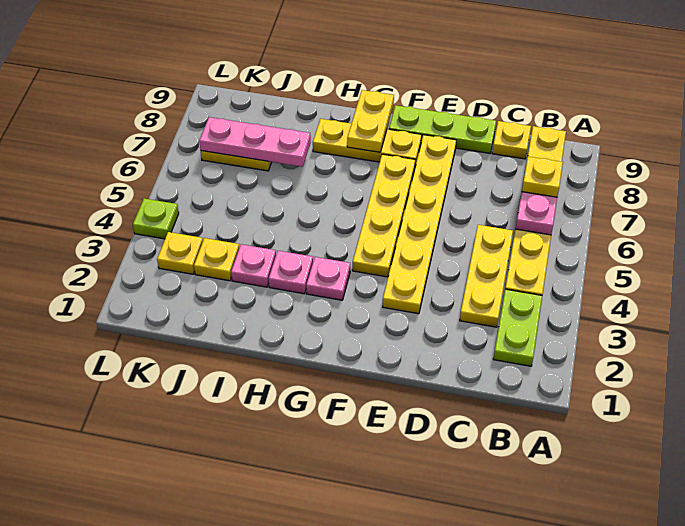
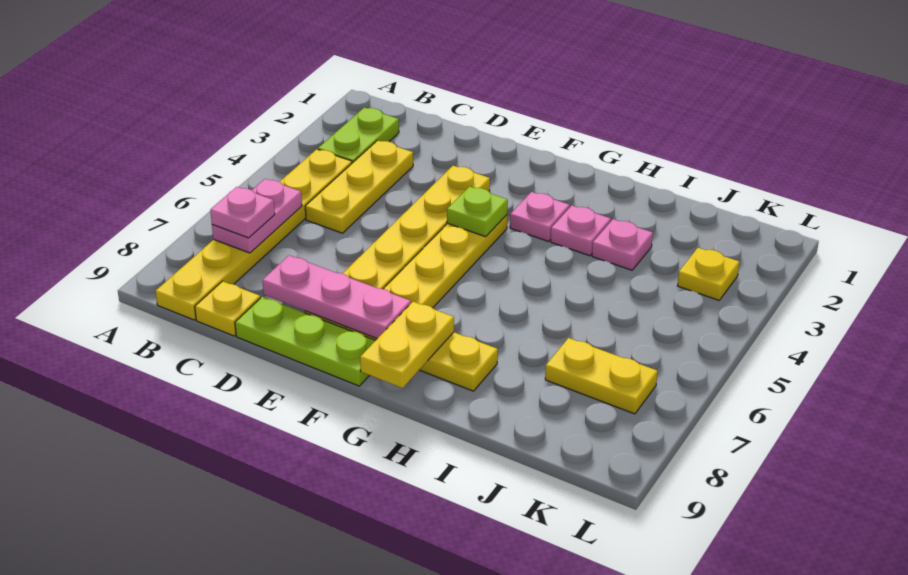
yellow 1x1 plate [522,157,563,197] -> pink 1x1 plate [210,187,275,238]
pink 1x3 plate [199,117,311,167] -> pink 1x3 plate moved to [262,255,411,339]
yellow 1x1 plate [194,238,239,281] -> none
lime 1x1 plate [133,198,179,239] -> lime 1x1 plate moved to [447,187,508,237]

